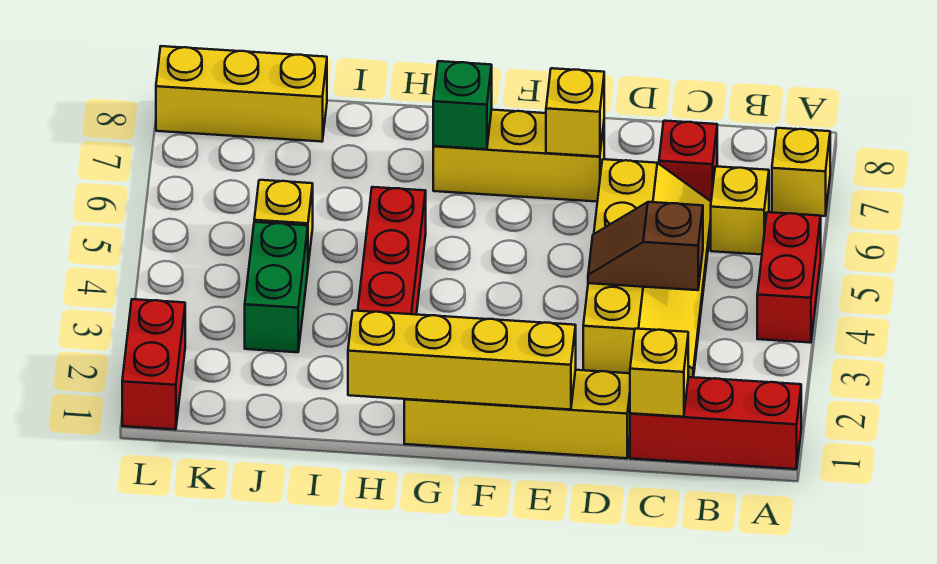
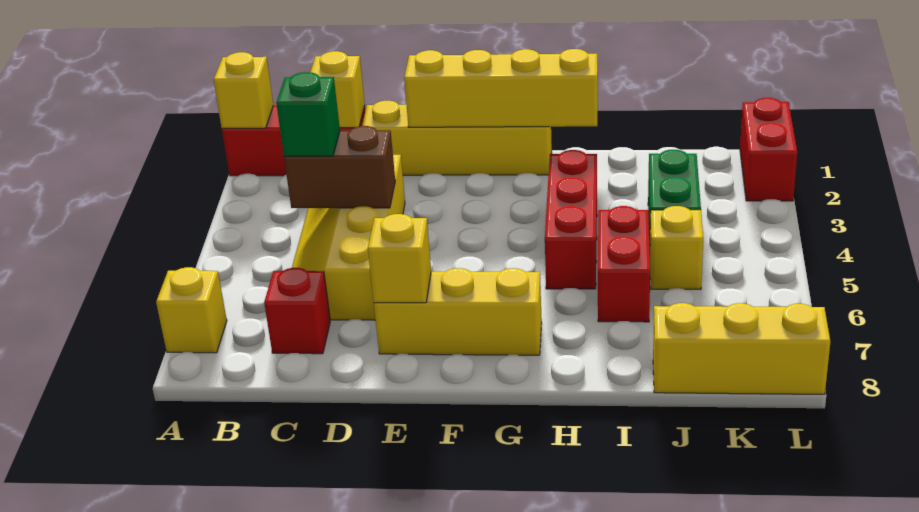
red 1x2 brick [757,212,821,343] -> red 1x2 brick moved to [598,206,650,322]
yellow 1x1 brick [711,166,769,255] -> yellow 1x1 brick moved to [214,52,273,128]
brown 1x2 slope [588,202,703,290] -> brown 1x2 brick [284,126,395,208]
green 1x1 brick [433,61,492,149] -> green 1x1 brick moved to [276,72,340,156]

